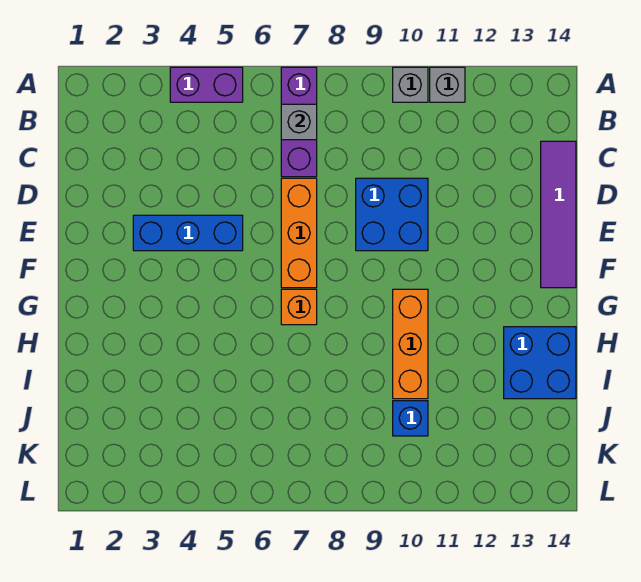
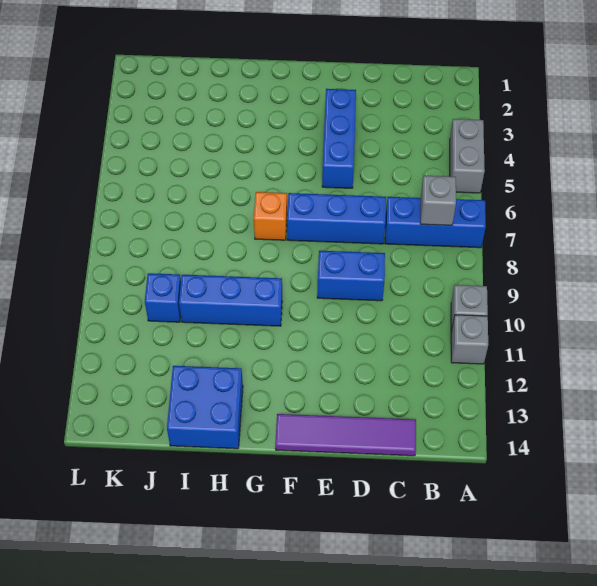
purple 1x2 brick [170,67,243,102] -> grey 1x2 brick [450,119,485,193]
purple 1x3 brick [281,67,317,177] -> blue 1x3 brick [385,197,486,248]
orange 1x3 brick [281,178,317,288] -> blue 1x3 brick [287,193,386,244]
blue 2x2 brick [356,178,428,251] -> blue 1x2 brick [317,251,385,301]
orange 1x3 brick [393,289,428,399] -> blue 1x3 brick [179,275,282,326]

